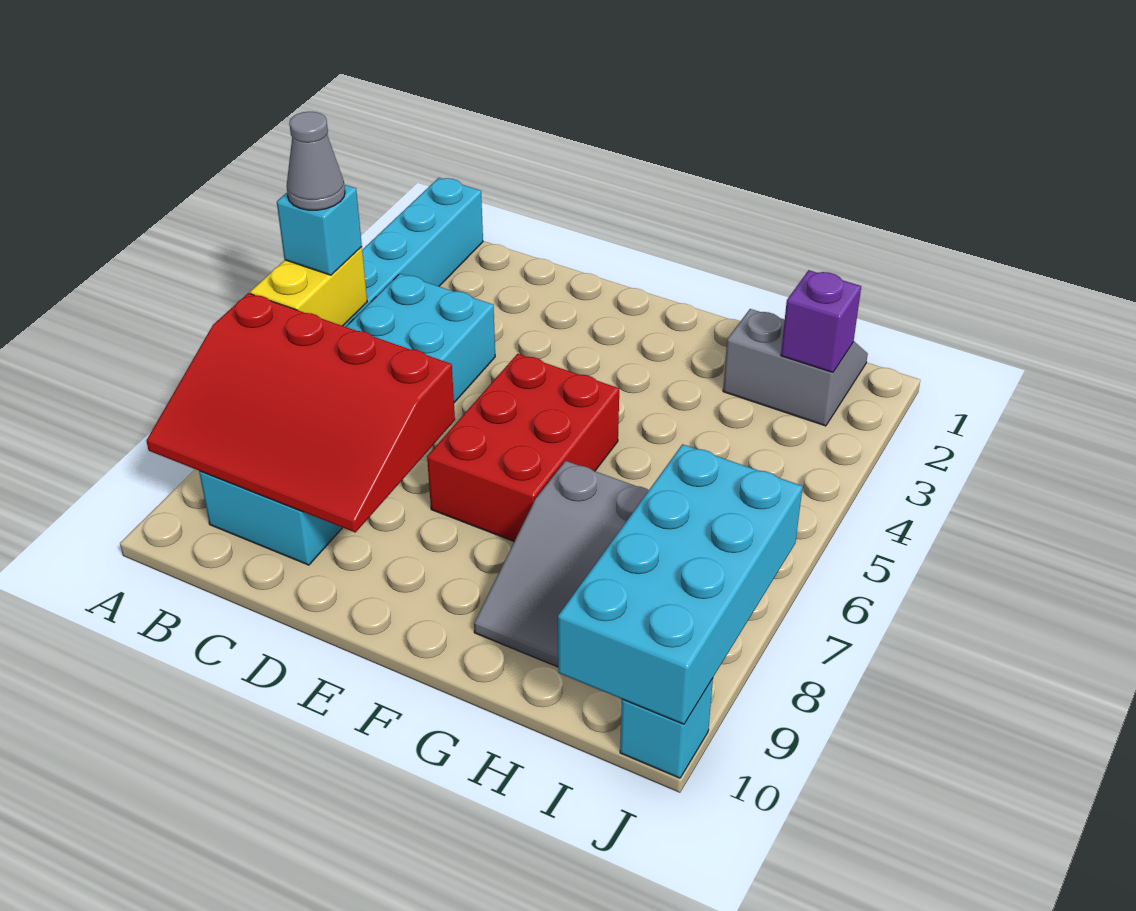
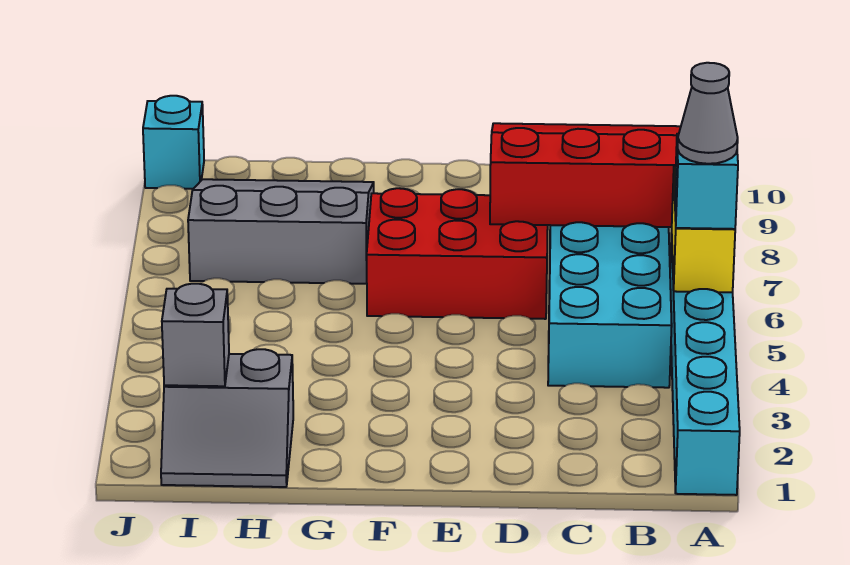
red 2x3 brick [427,354,619,541] -> red 2x3 brick turned to [367,188,548,319]
purple 1x1 brick [781,270,861,372] -> grey 1x1 brick [162,284,229,386]
cyan 2x4 brick [558,444,803,724] -> none

